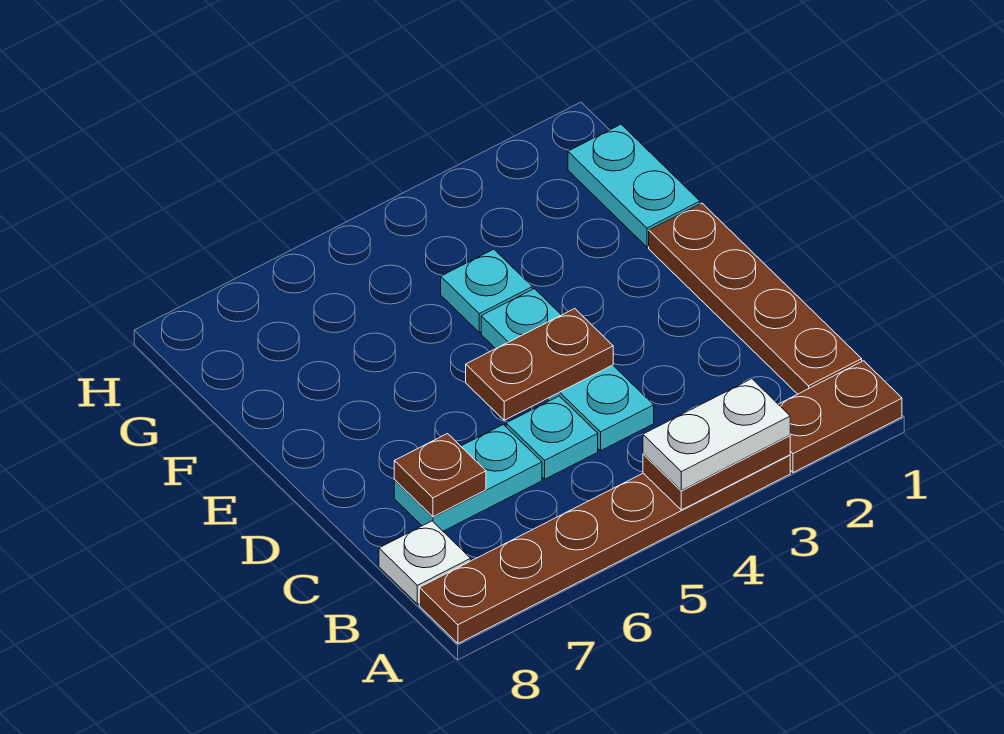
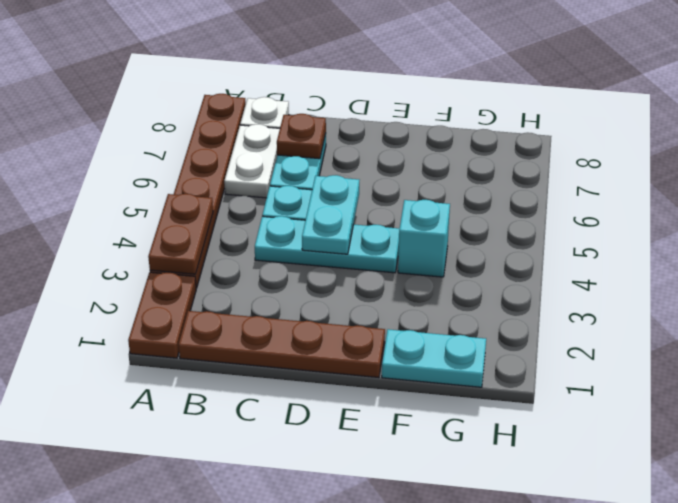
white 1x2 plate [643,379,790,490] -> white 1x2 plate moved to [224,124,280,198]
brown 1x2 plate [466,309,613,420] -> cyan 1x2 plate [302,175,359,254]
cyan 1x1 plate [441,249,532,332] -> cyan 1x1 brick [398,200,450,277]

